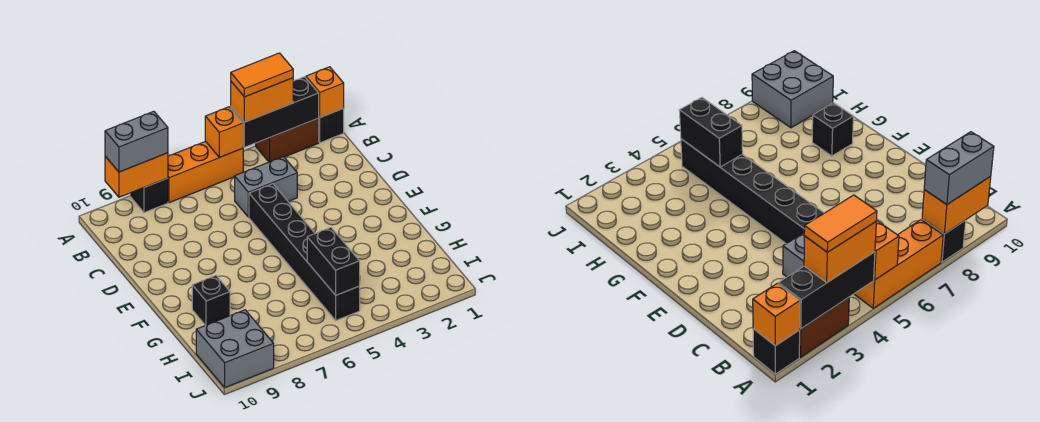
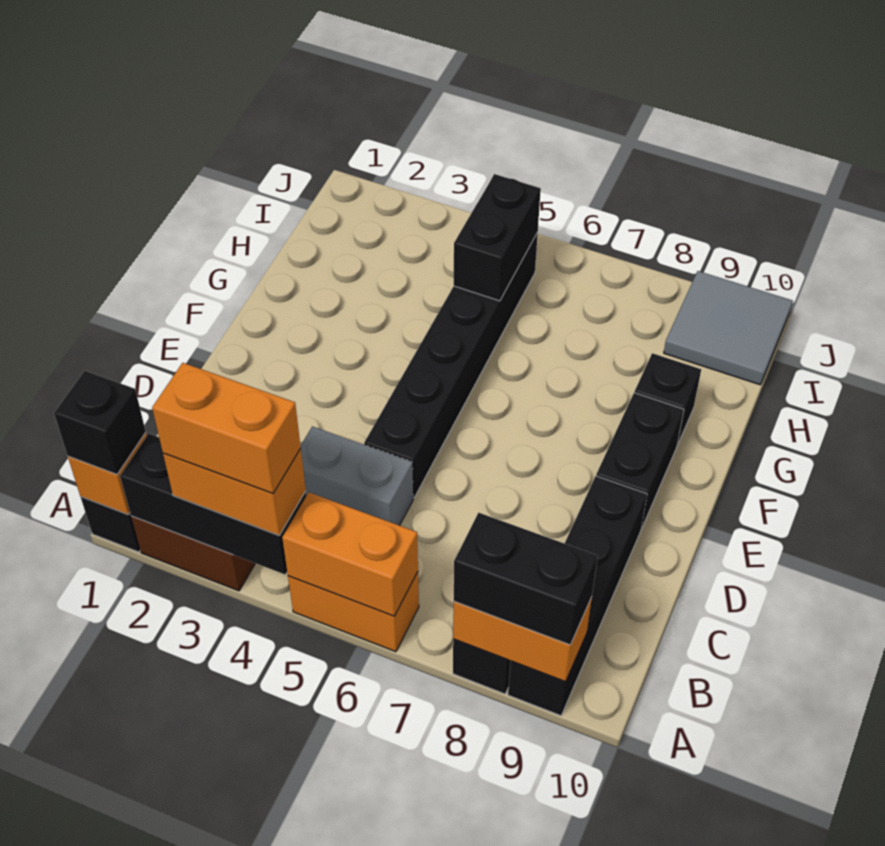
none -> black 1x1 brick [54,371,146,475]
orange 1x2 tile [231,53,293,97] -> orange 1x2 brick [152,363,301,493]
orange 1x3 brick [168,141,243,203] -> orange 1x2 brick [288,572,419,652]
orange 1x1 brick [205,107,243,157] -> orange 1x2 brick [282,492,418,616]
grey 1x2 brick [105,111,168,172] -> black 1x2 brick [454,513,598,645]
none -> black 1x4 brick [508,476,647,716]
none -> black 1x2 brick [596,393,684,529]
grey 2x2 brick [196,310,274,388] -> grey 2x2 tile [664,271,793,385]

